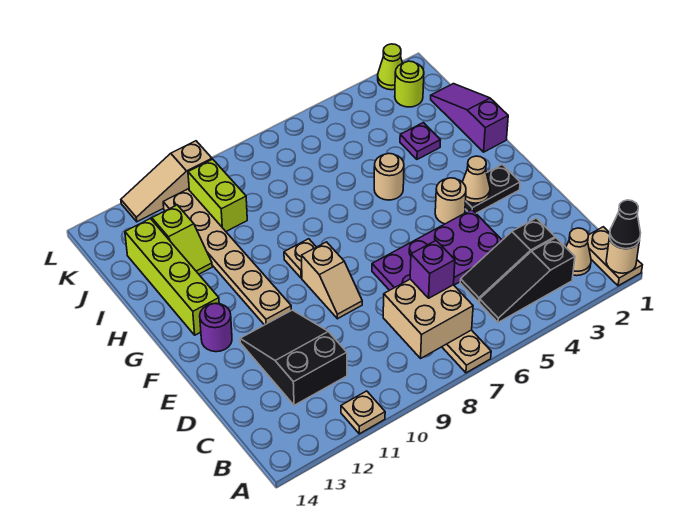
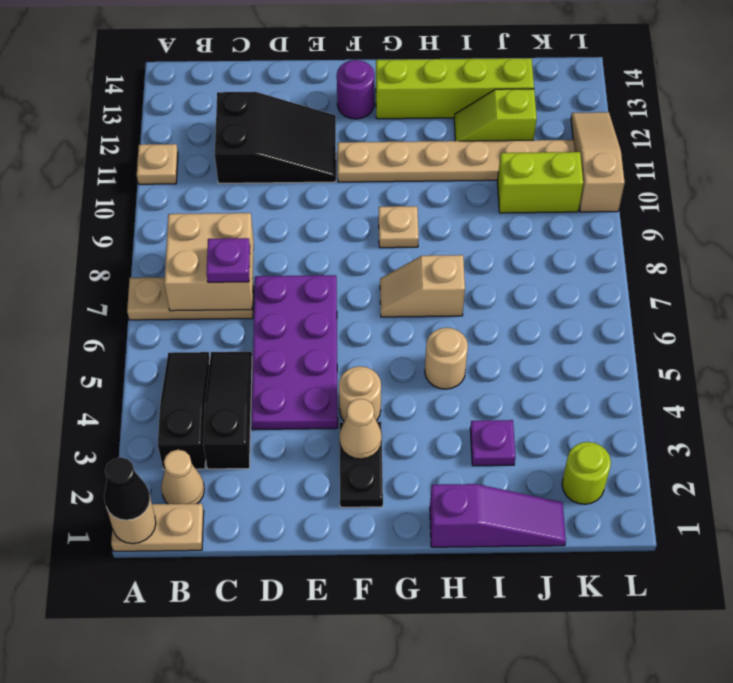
purple 1x1 brick [410,241,455,298] -> purple 1x1 plate [206,238,250,282]
tan 1x2 slope [302,242,362,319] -> tan 1x2 slope moved to [380,255,465,317]
lime 1x1 cone [378,44,402,90] -> none

